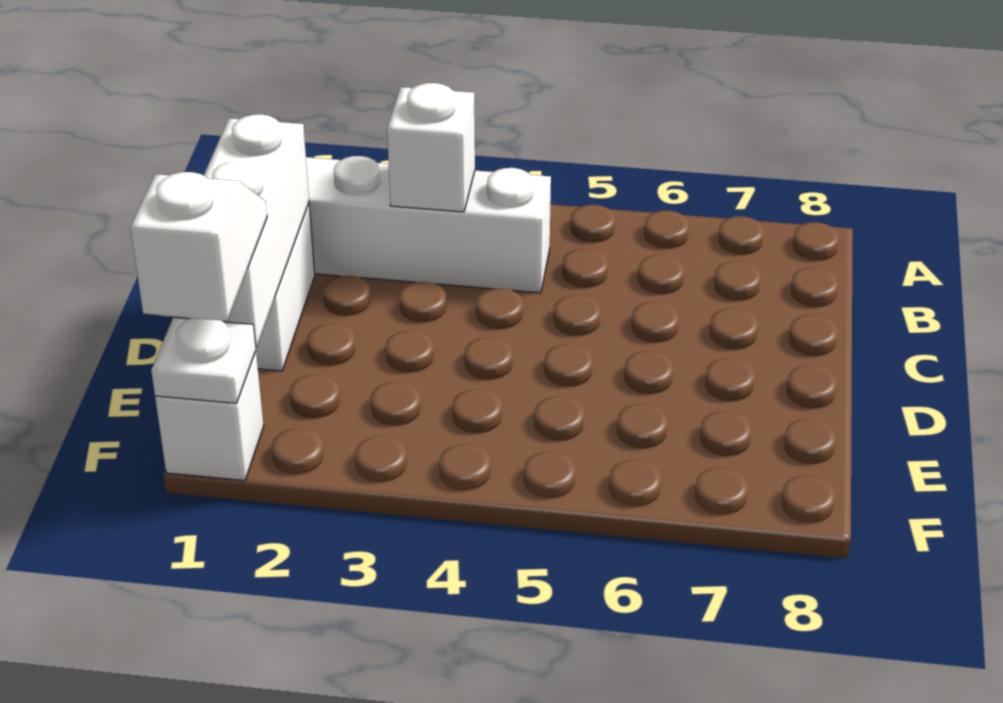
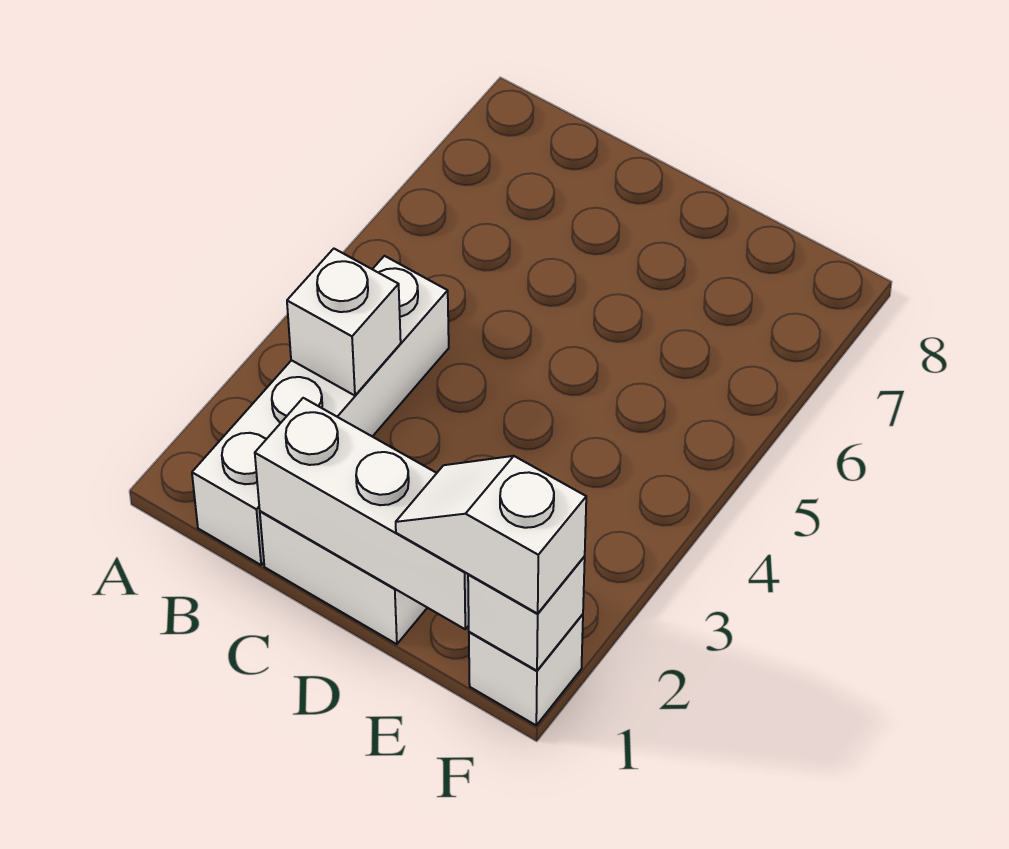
white 1x1 plate [151,317,256,403] -> white 1x1 brick [468,557,585,671]

